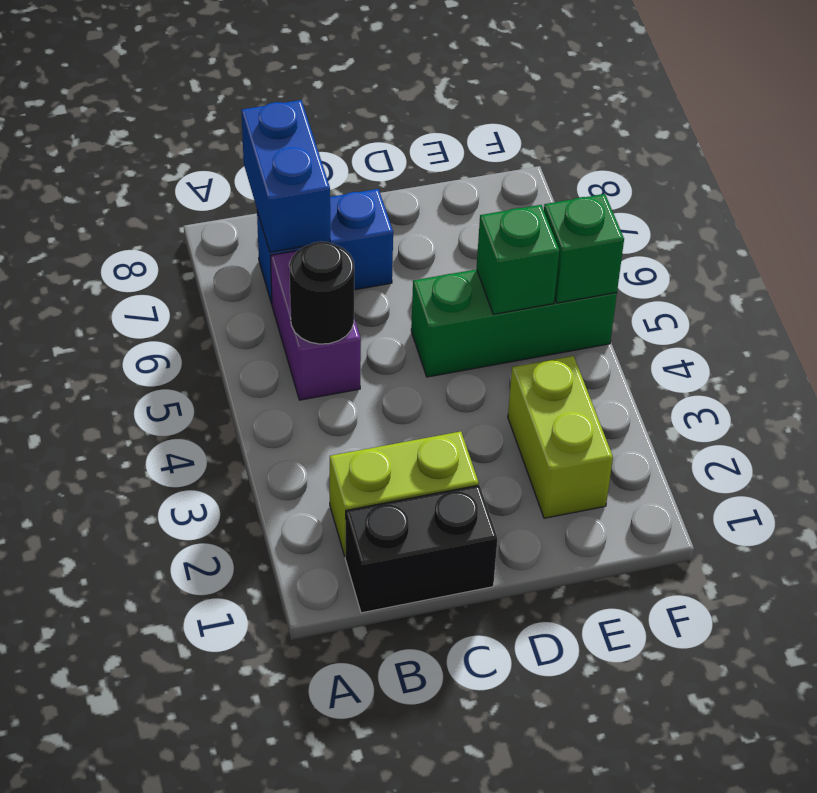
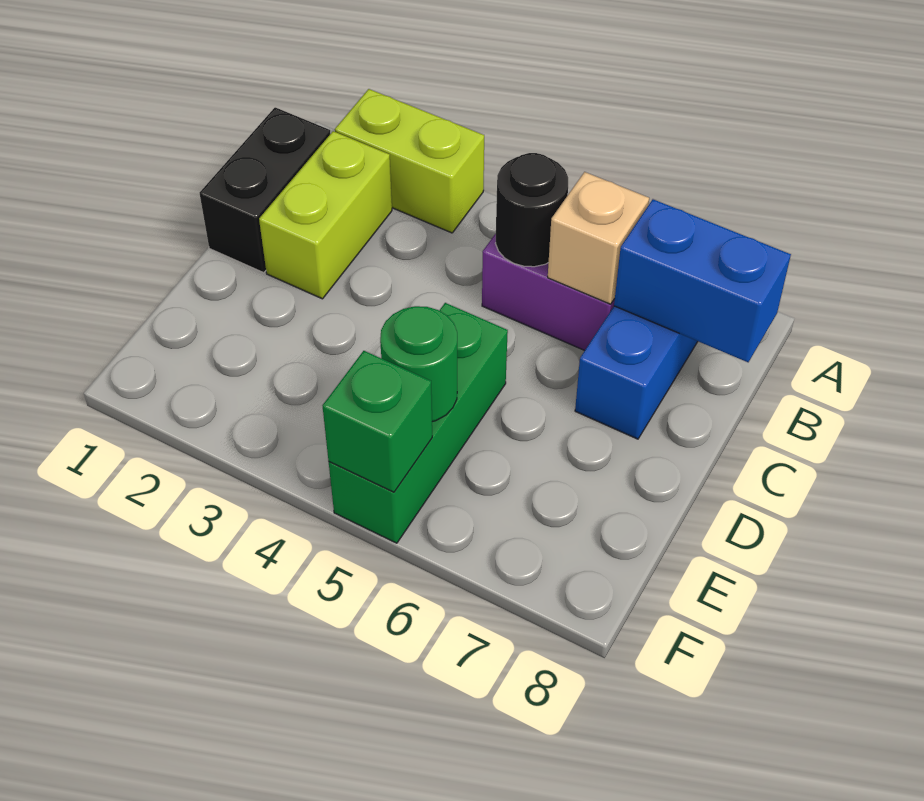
none -> tan 1x1 brick [548,172,649,304]
lime 1x2 brick [508,356,613,518] -> lime 1x2 brick moved to [335,89,484,233]
green 1x1 brick [477,205,559,314] -> green 1x1 round brick [380,306,457,422]

